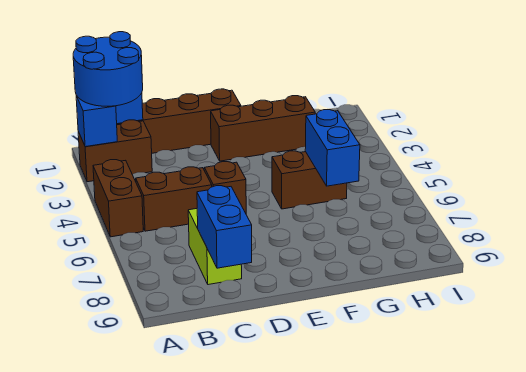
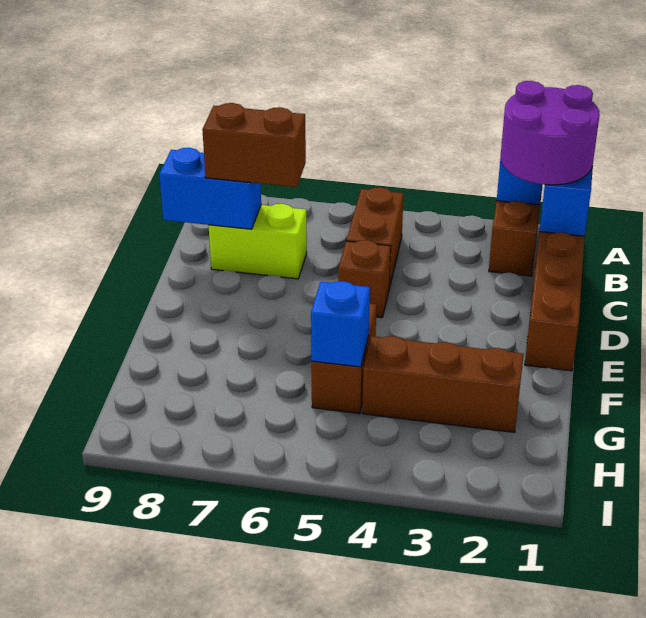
blue 2x2 round brick [73,32,143,106] -> purple 2x2 round brick [501,81,600,185]
brown 1x2 brick [93,160,143,237] -> brown 1x2 brick moved to [202,103,306,187]
brown 1x3 brick [211,96,315,161] -> brown 1x3 brick turned to [362,336,524,432]
blue 1x2 brick [305,110,360,186] -> blue 1x1 brick [311,281,370,367]

